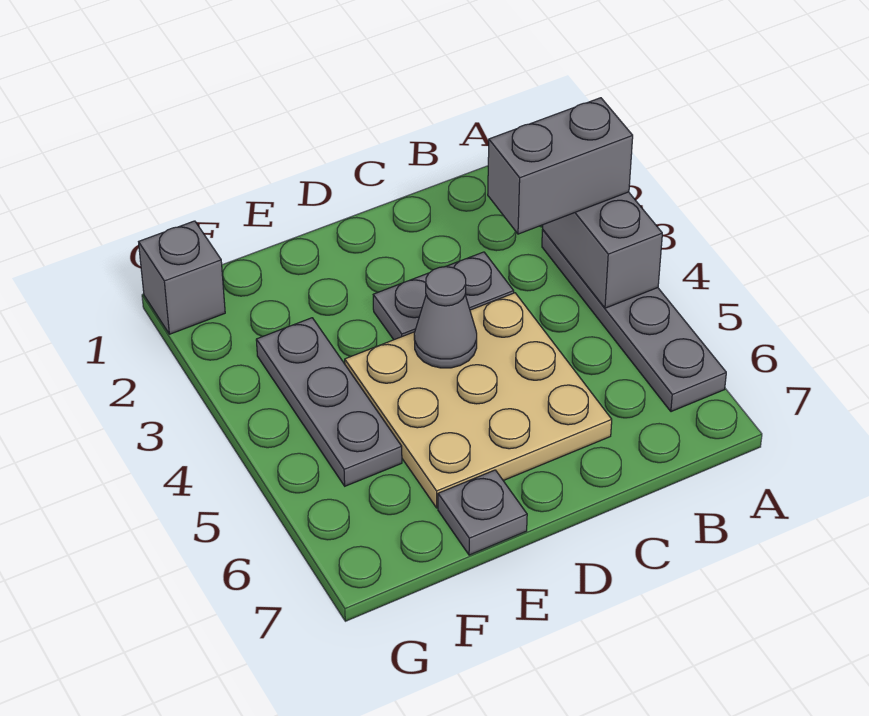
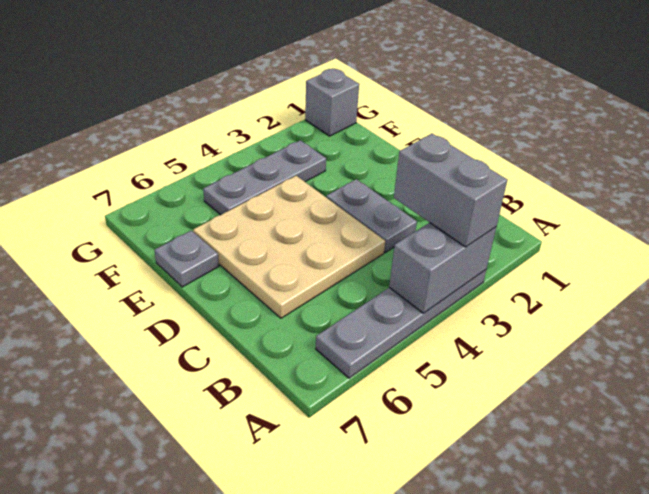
grey 1x1 cone [414,267,477,368] -> none

